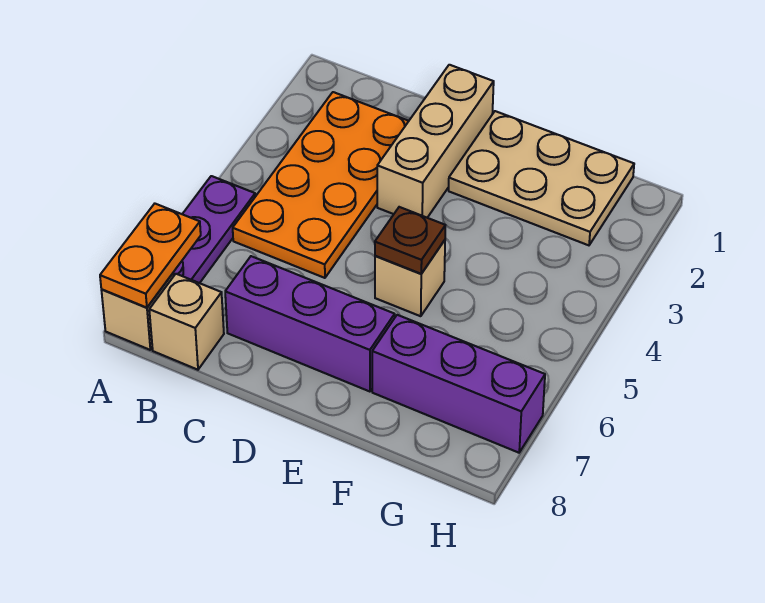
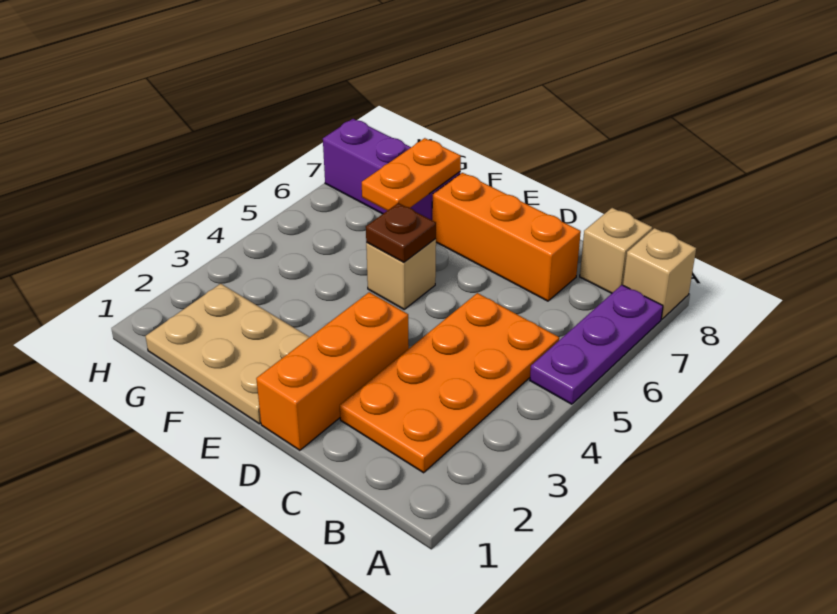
orange 1x2 plate [100,204,201,308] -> orange 1x2 plate moved to [362,138,461,211]
purple 1x3 brick [225,256,395,392] -> orange 1x3 brick [432,173,581,301]
tan 1x3 brick [377,65,494,218] -> orange 1x3 brick [256,292,409,450]

